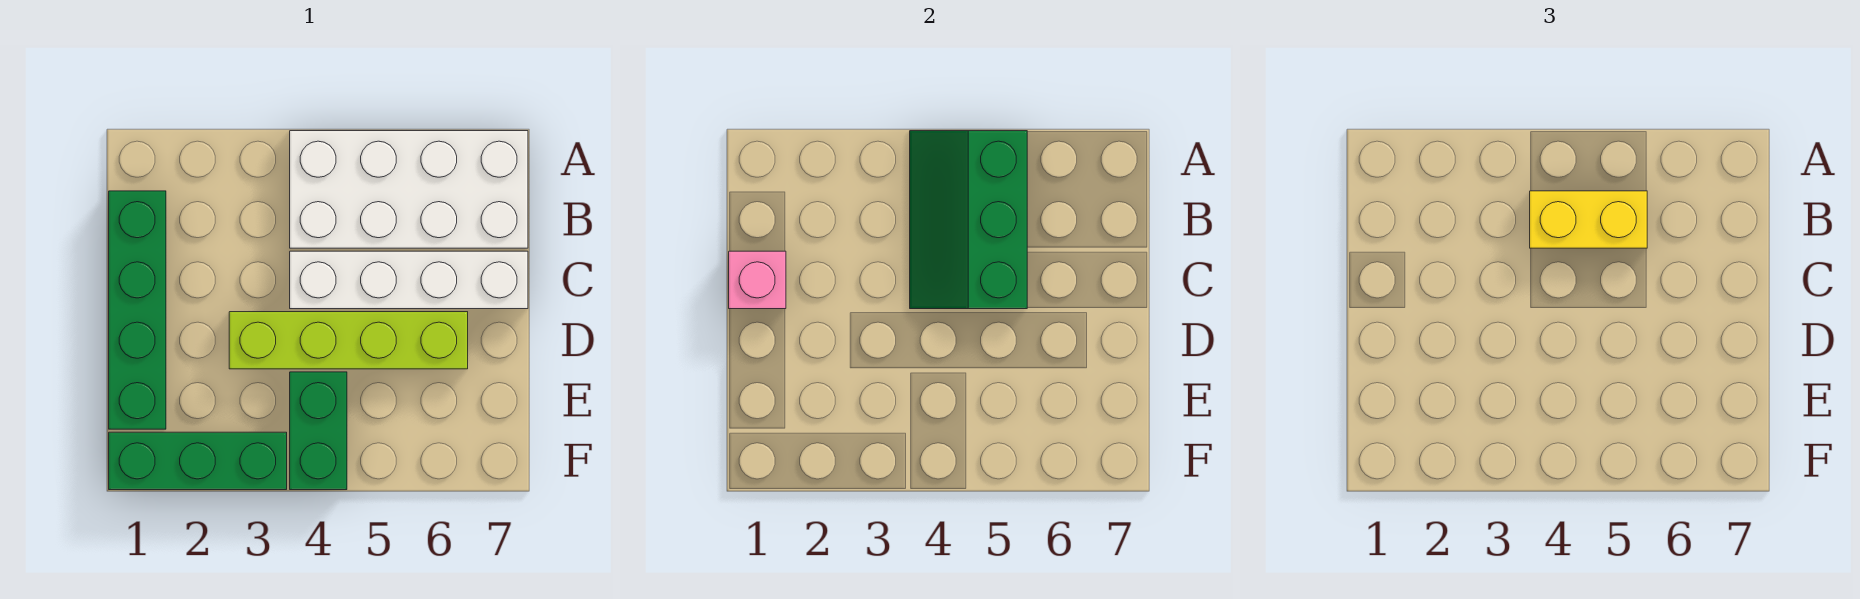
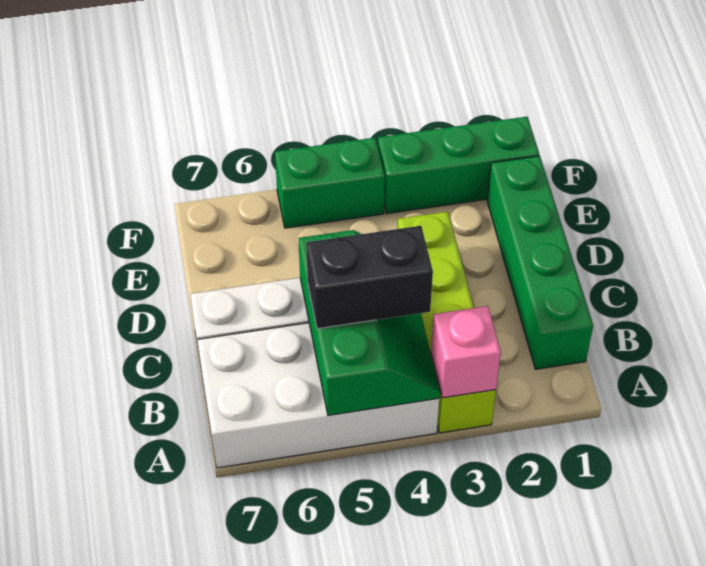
yellow 1x2 brick [1530,191,1647,248] -> black 1x2 brick [306,226,433,329]
pink 1x1 brick [729,251,786,309] -> pink 1x1 brick moved to [431,306,501,398]
lime 1x4 brick [229,312,468,369] -> lime 1x4 brick turned to [398,212,496,433]
green 1x2 brick [290,372,347,490] -> green 1x2 brick turned to [275,138,385,228]

